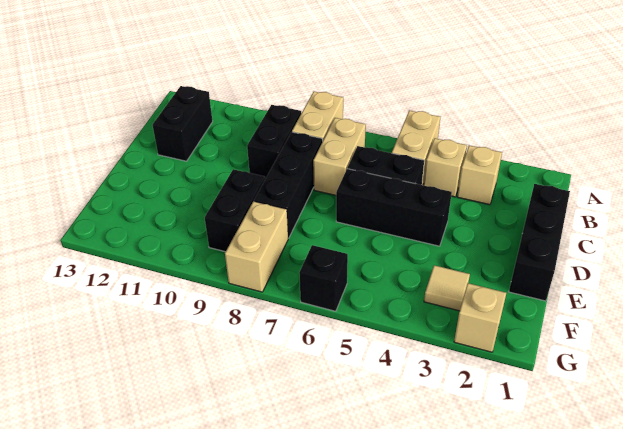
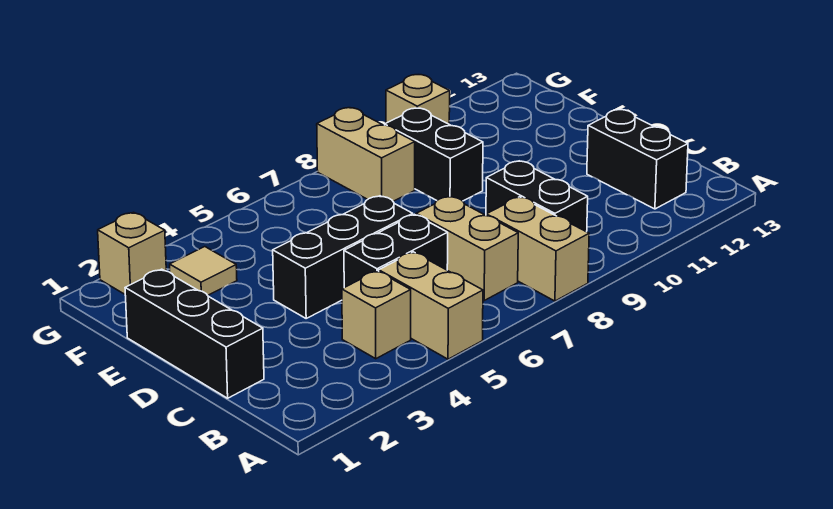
tan 1x1 brick [457,145,502,205] -> tan 1x1 brick moved to [386,75,450,124]
black 1x3 brick [254,132,323,238] -> none
black 1x1 brick [299,245,348,311] -> none

